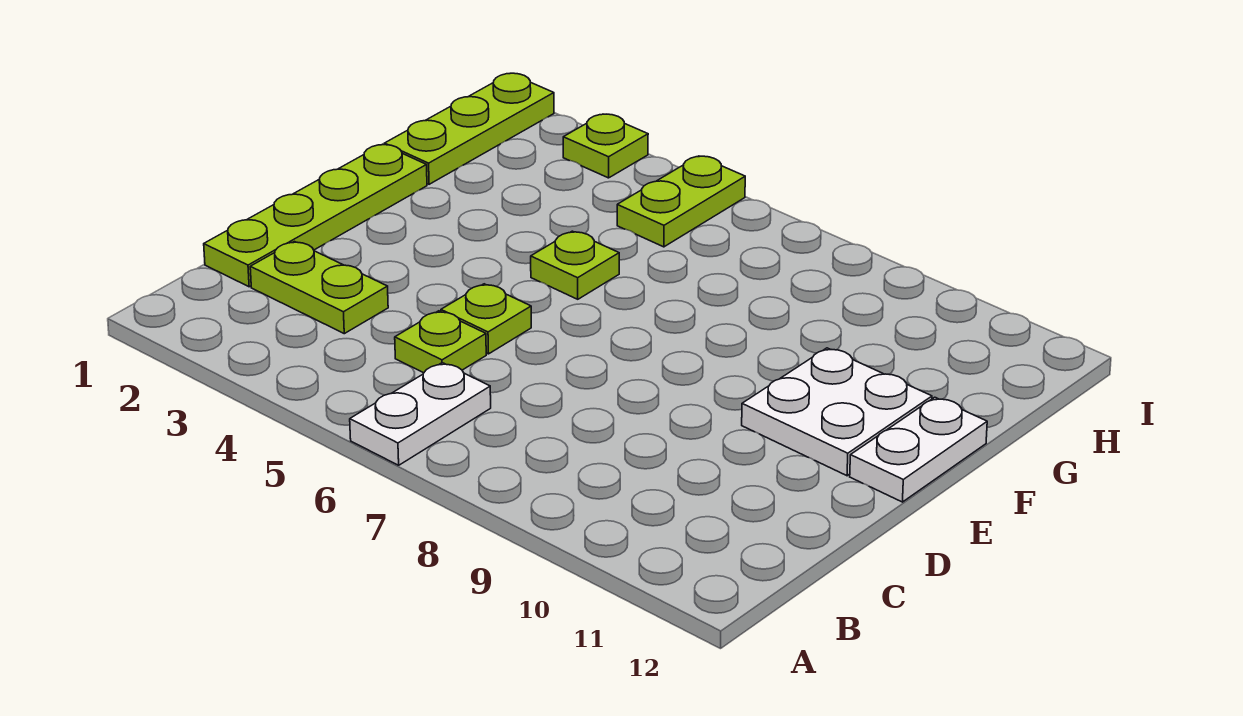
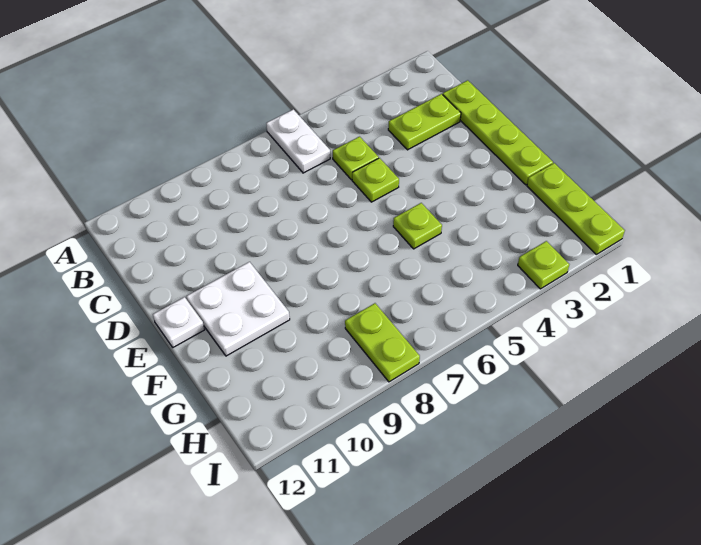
white 1x2 plate [850,397,987,502] -> white 1x1 plate [153,297,204,347]
lime 1x2 plate [617,156,745,247] -> lime 1x2 plate moved to [345,303,420,382]

